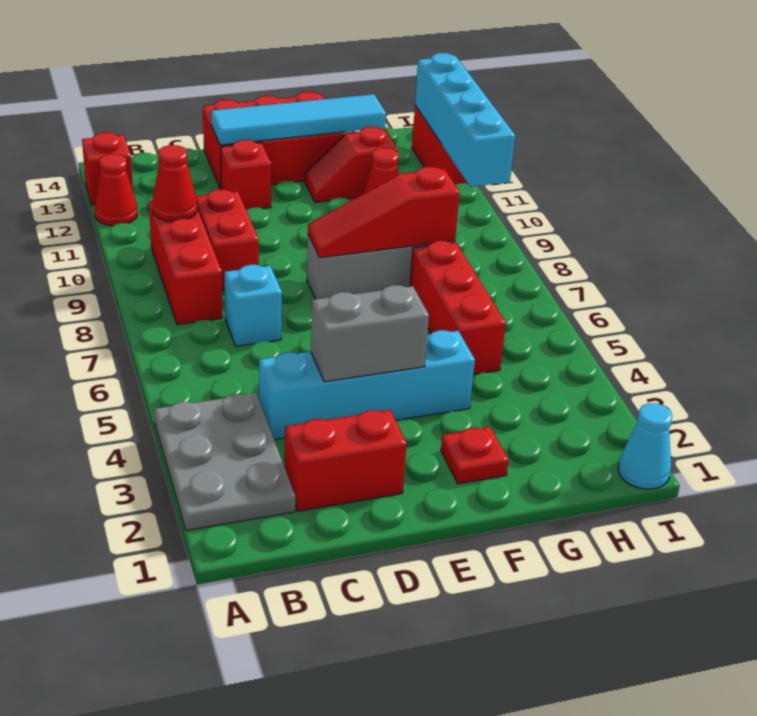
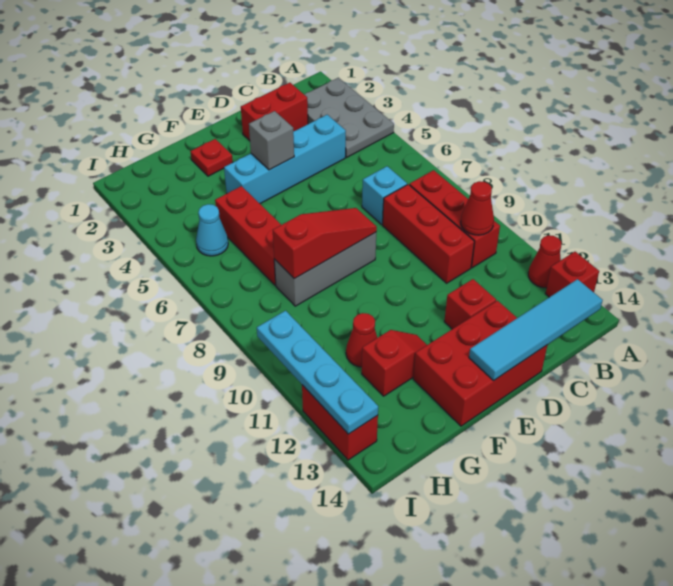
red 1x2 brick [196,189,259,290] -> red 1x3 brick [383,184,474,283]
grey 1x2 brick [311,285,429,382] -> grey 1x1 brick [249,111,294,170]
cyan 1x4 tile [211,94,386,145] -> cyan 1x4 tile moved to [469,279,603,381]
cyan 1x1 cone [618,403,672,489] -> cyan 1x1 cone moved to [196,204,228,256]
cyan 1x4 brick [415,53,515,187] -> cyan 1x4 plate [257,311,378,434]

